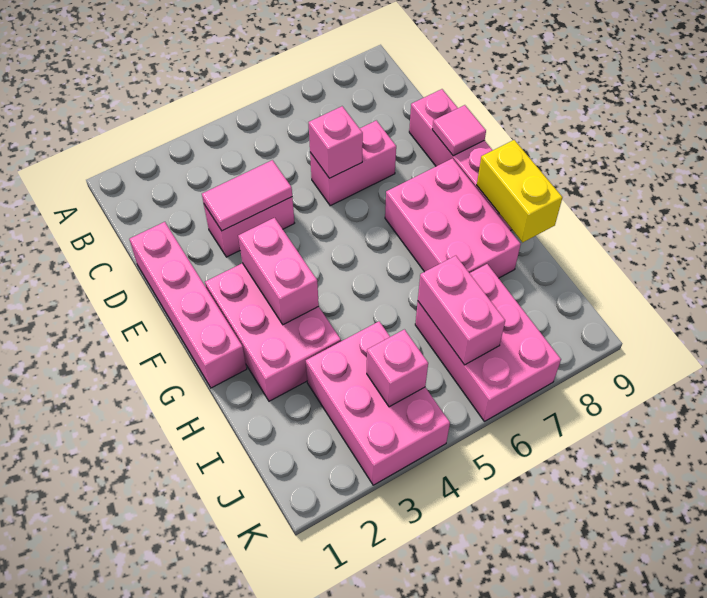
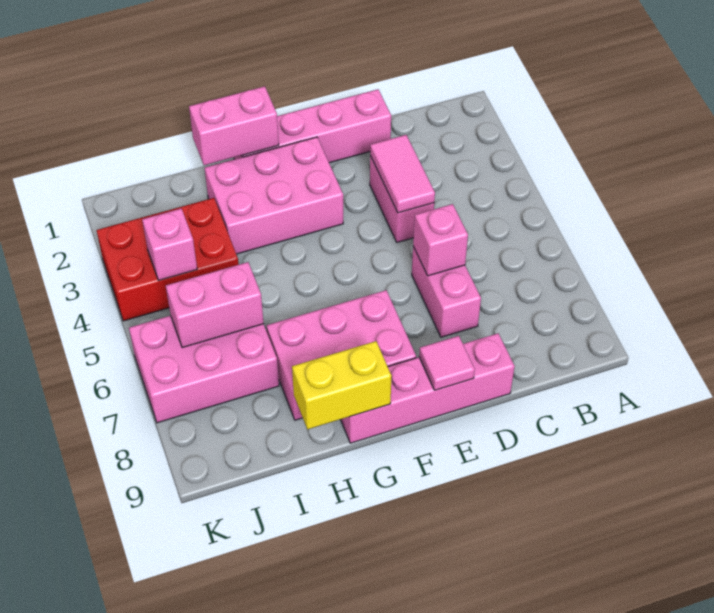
pink 1x2 brick [238,218,319,325] -> pink 1x2 brick moved to [189,86,279,165]
pink 2x3 brick [306,322,450,485] -> red 2x3 brick [96,198,239,321]

